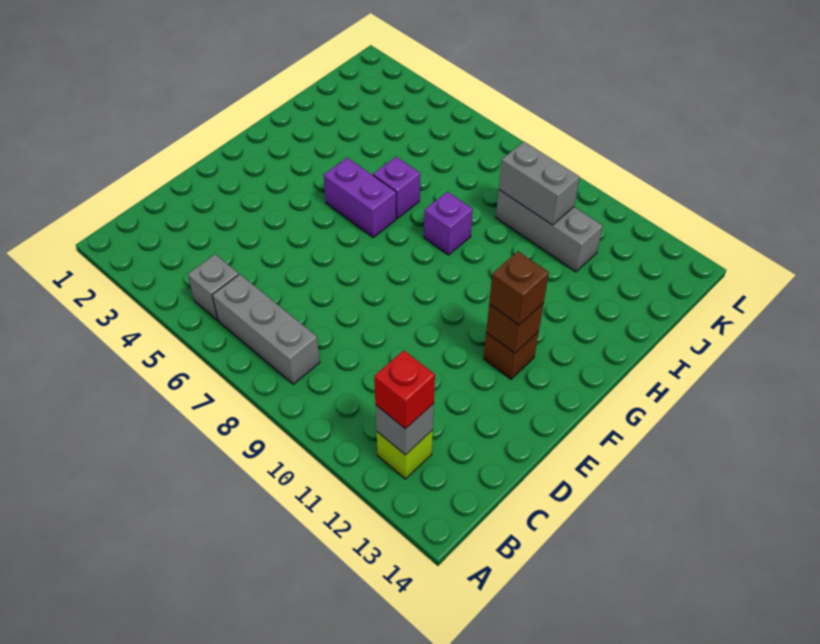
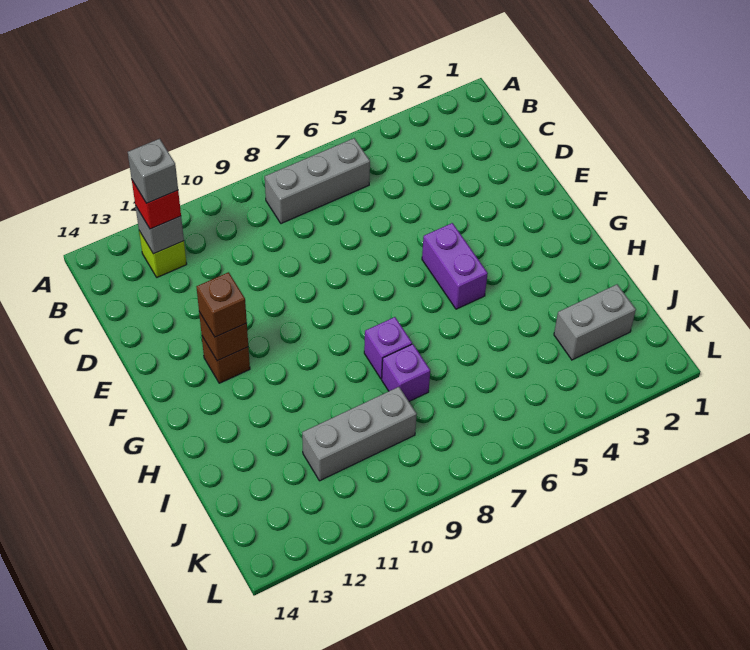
grey 1x1 brick [188,254,239,320] -> grey 1x1 brick moved to [128,139,178,203]
purple 1x2 brick [323,158,396,237] -> purple 1x2 brick turned to [422,223,488,309]
purple 1x1 brick [373,157,420,219] -> purple 1x1 brick moved to [382,344,430,401]
grey 1x2 brick [499,142,580,225] -> grey 1x2 brick moved to [554,284,636,360]

